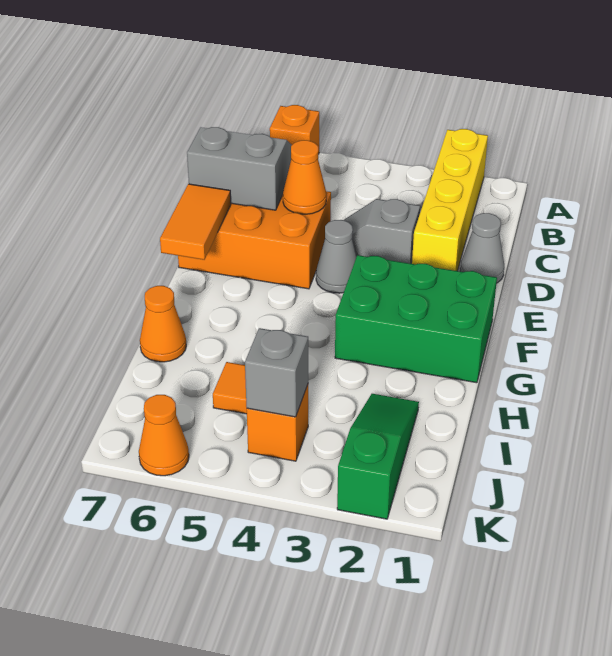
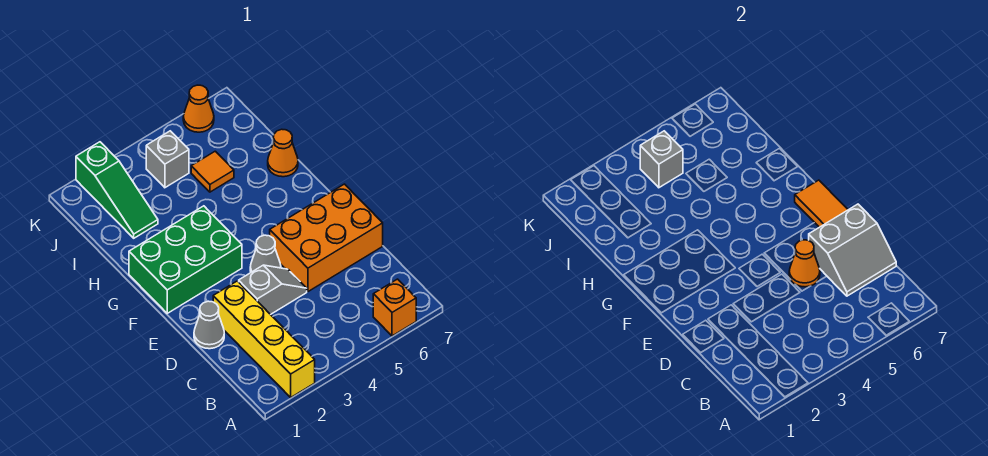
orange 1x1 brick [247,385,308,461] -> grey 1x1 brick [146,131,189,188]

